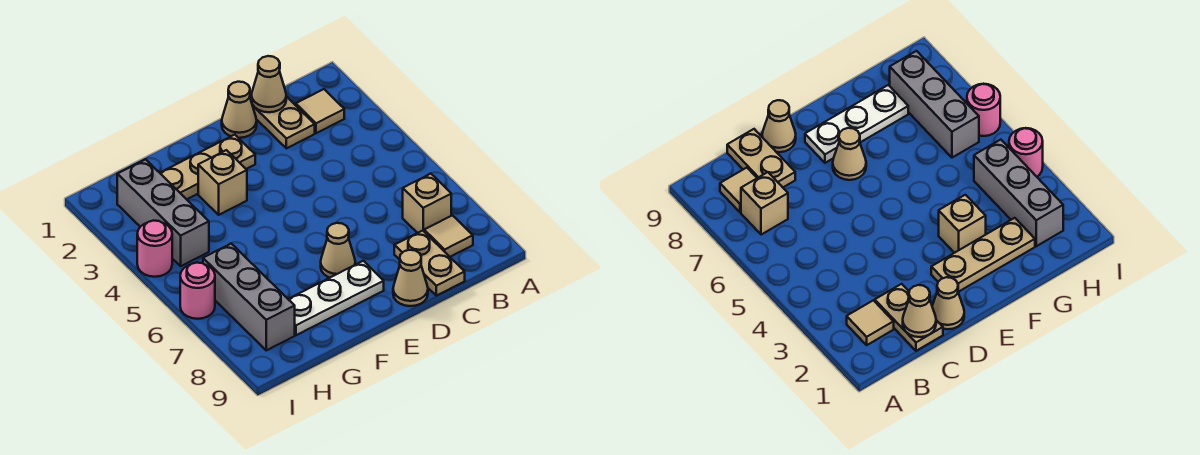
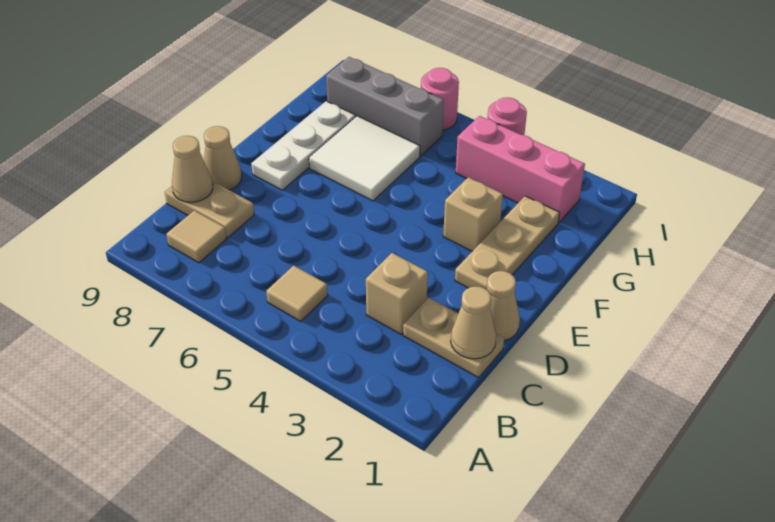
tan 1x1 tile [296,89,344,133] -> tan 1x1 tile moved to [266,266,328,321]
tan 1x1 brick [403,174,451,233] -> tan 1x1 brick moved to [366,253,428,334]
tan 1x1 cone [321,223,355,278] -> tan 1x1 cone moved to [172,136,213,202]
none -> white 2x2 tile [309,116,420,201]
grey 1x3 brick [117,159,209,266] -> pink 1x3 brick [456,116,585,223]

